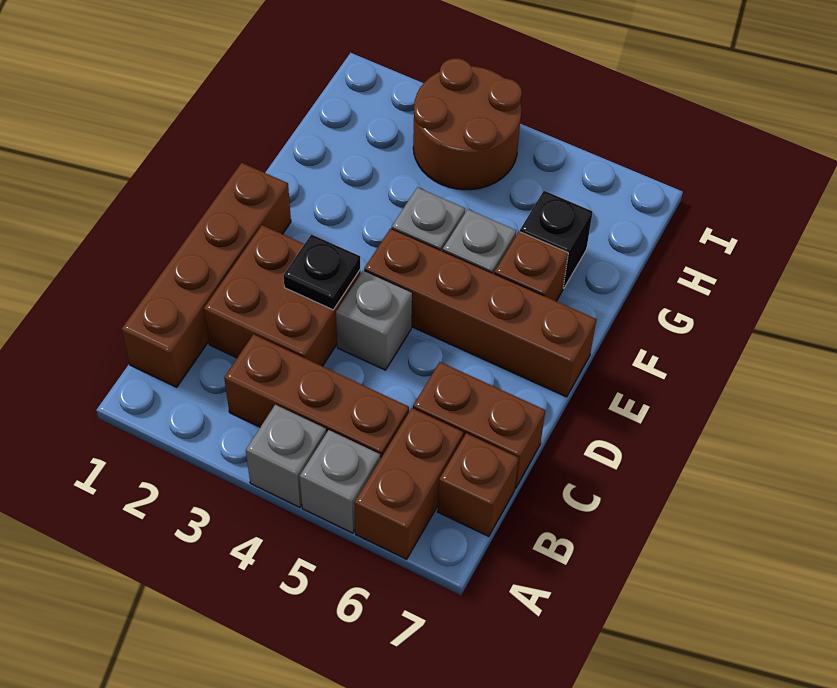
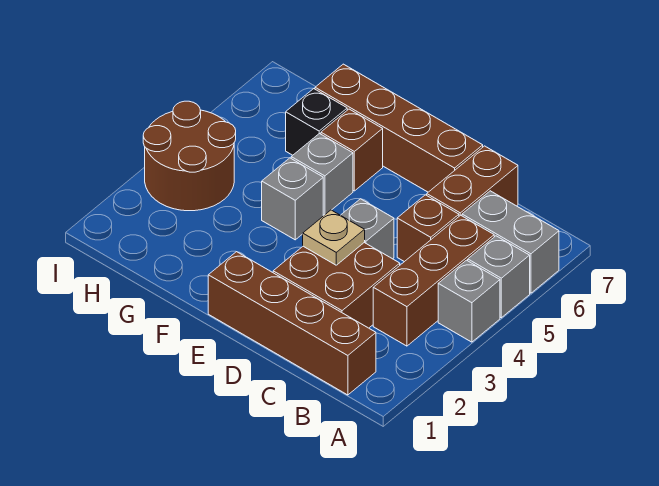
brown 1x2 brick [354,408,463,559] -> grey 1x2 brick [462,191,559,293]
brown 1x1 brick [438,433,519,537] -> brown 1x1 brick moved to [397,195,459,262]
black 1x1 plate [283,234,360,310] -> tan 1x1 plate [303,210,365,265]
brown 1x4 brick [364,228,597,397] -> brown 1x4 brick turned to [315,64,483,192]

